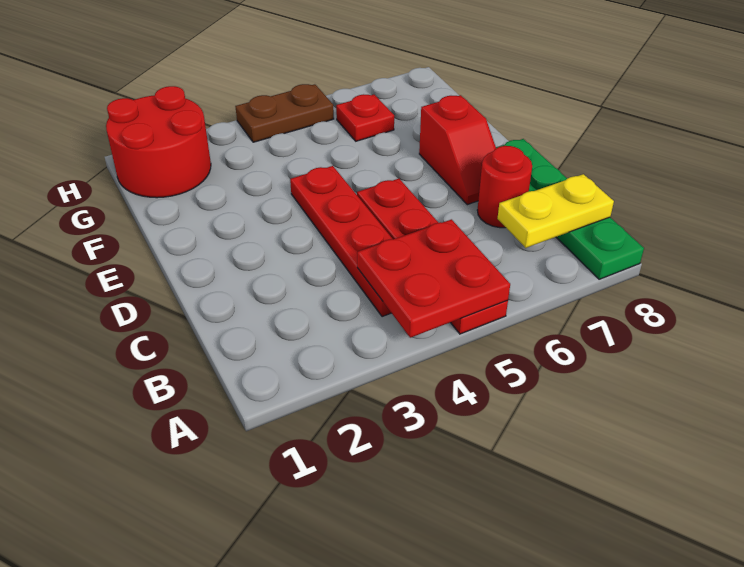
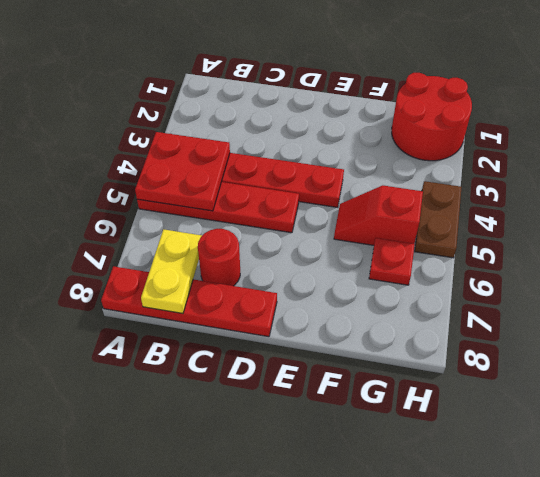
green 1x4 plate [496,139,644,279] -> red 1x4 plate [101,266,277,337]
red 1x2 slope [419,95,496,205] -> red 1x2 slope moved to [334,186,423,245]

